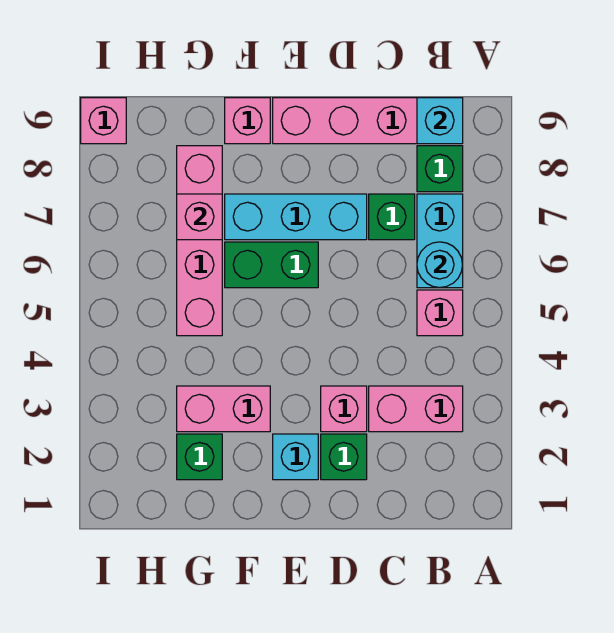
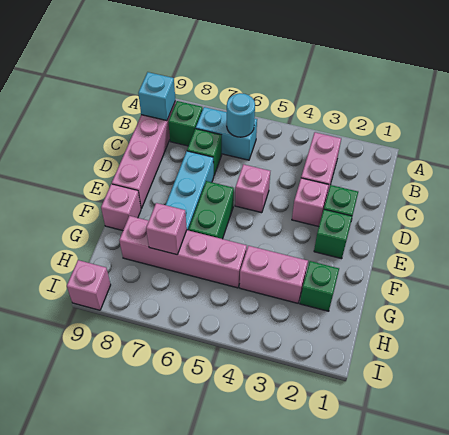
pink 1x1 brick [417,290,463,336] -> pink 1x1 brick moved to [235,164,270,213]
cyan 1x1 brick [273,434,318,480] -> green 1x1 brick [314,210,352,259]
pink 1x2 brick [177,386,270,432] -> pink 1x2 brick turned to [240,246,308,303]

